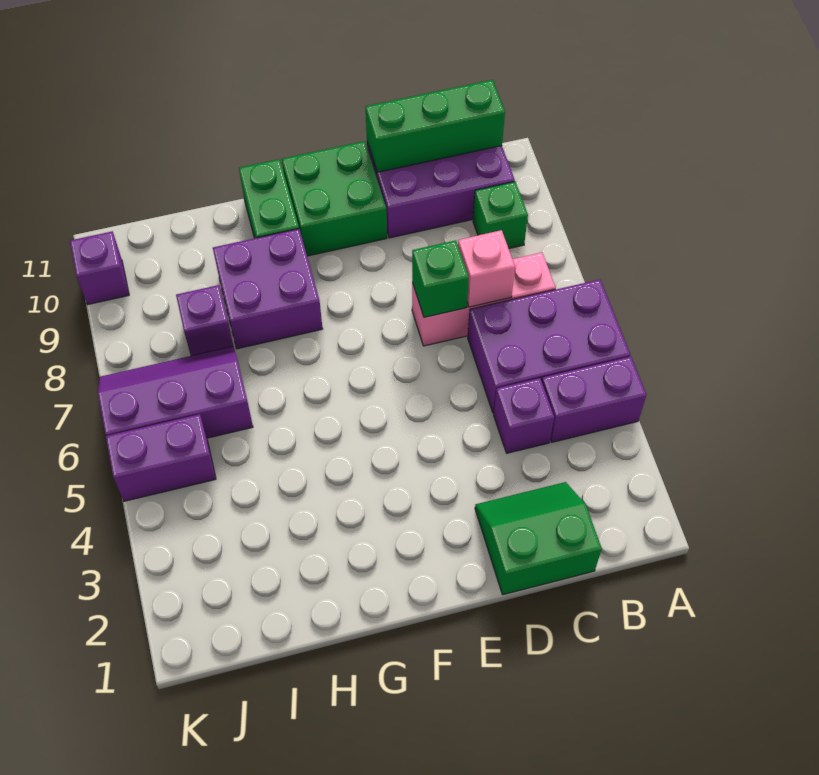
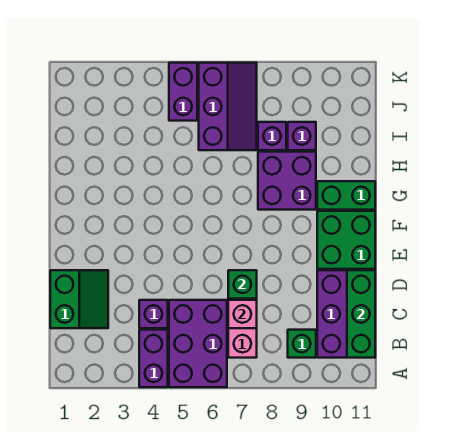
purple 1x1 brick [70,231,129,305] -> purple 1x1 brick moved to [288,122,316,150]

